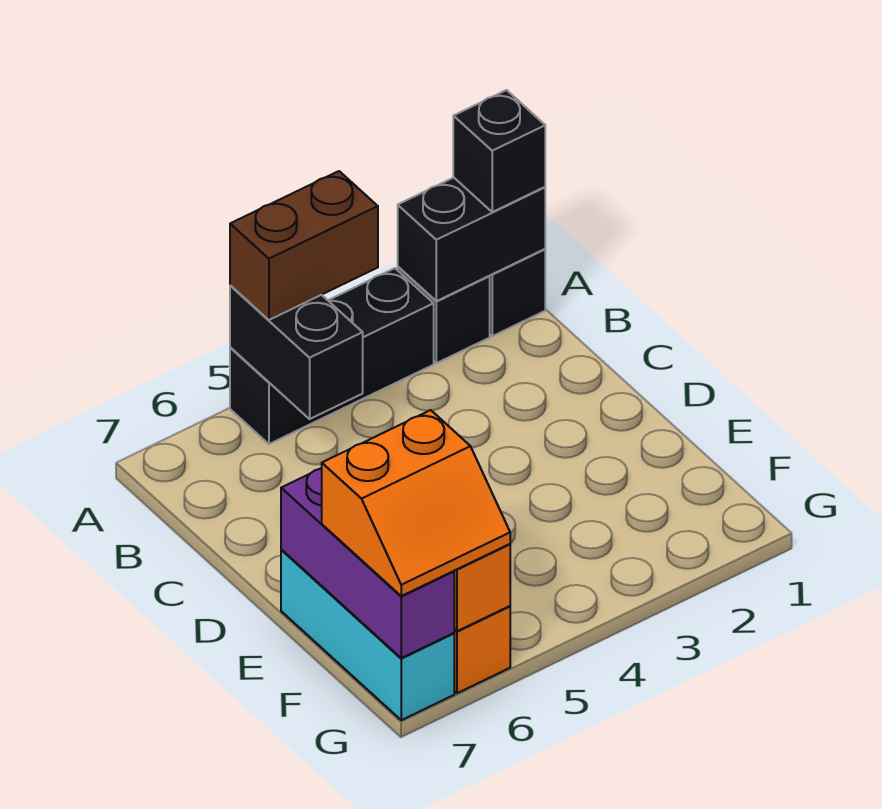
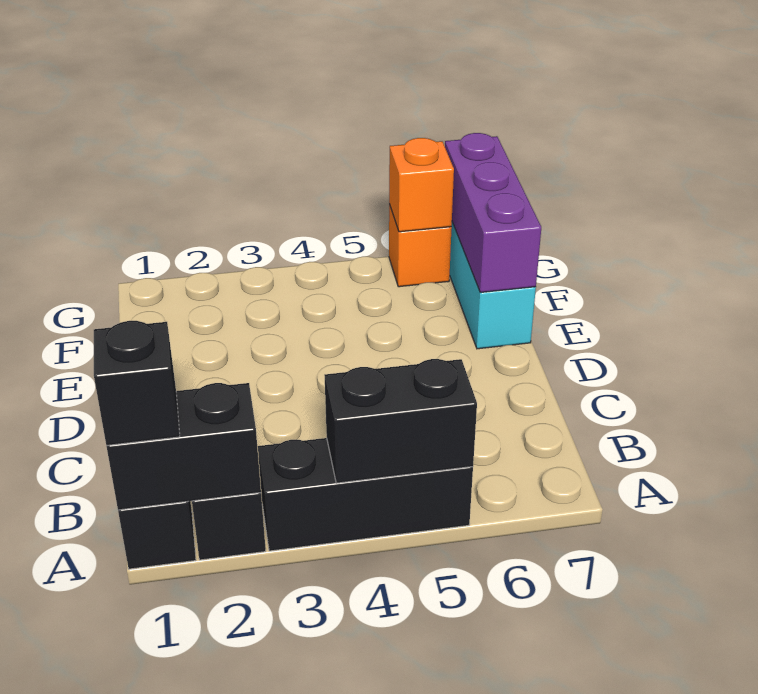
brown 1x2 brick [230,171,378,320] -> none
black 1x2 brick [230,285,363,419] -> black 1x2 brick turned to [325,359,477,483]
orange 2x2 slope [322,410,510,596] -> none

